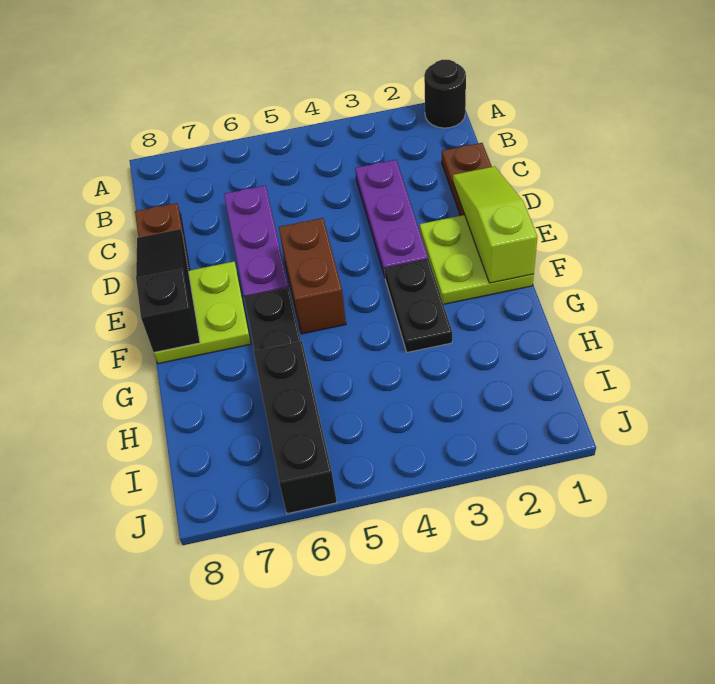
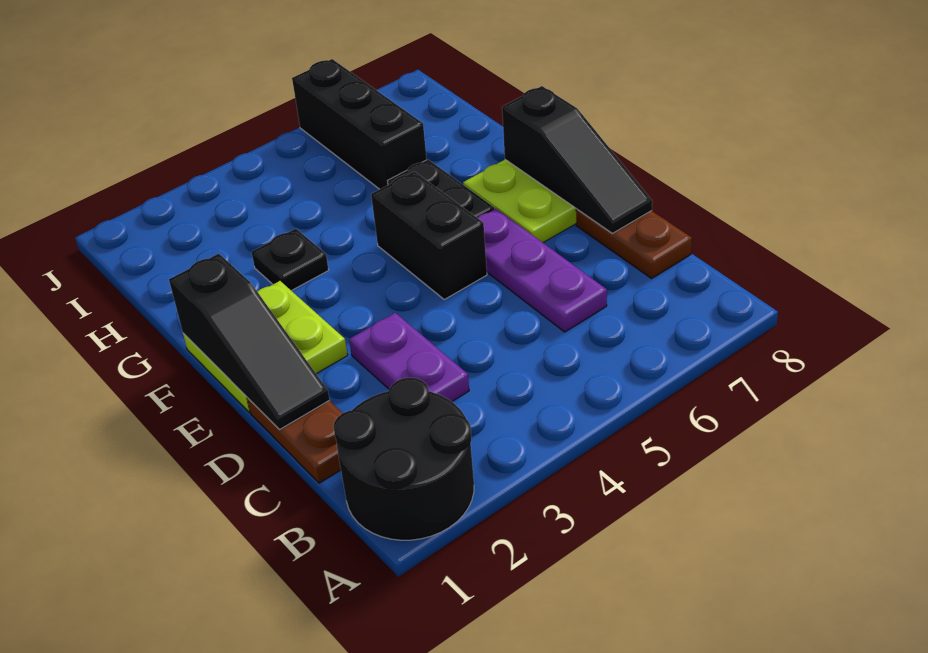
black 1x1 round brick [424,60,466,128] -> black 2x2 round brick [334,378,474,540]
purple 1x3 plate [355,160,428,276] -> purple 1x2 plate [349,313,469,402]
lime 1x3 slope [453,166,537,283] -> black 1x3 slope [169,254,330,430]
brown 1x2 brick [279,218,346,334] -> black 1x2 brick [371,171,487,299]
black 1x2 plate [385,259,452,352] -> black 1x1 plate [252,229,329,291]

